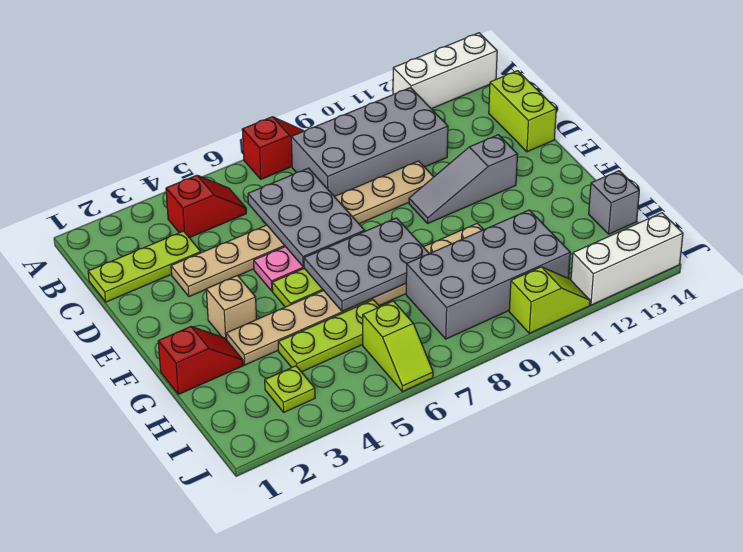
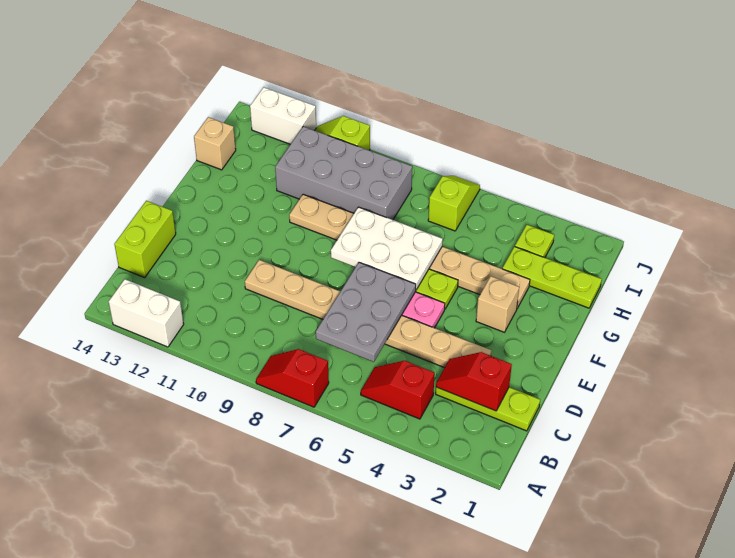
white 1x3 brick [393,33,497,109] -> white 1x2 brick [109,279,184,347]
grey 2x4 brick [291,88,448,196] -> none
grey 1x3 slope [409,135,518,223] -> none
grey 2x3 plate [304,218,429,312] -> white 2x3 plate [331,207,443,290]
red 1x2 slope [158,327,243,394] -> red 1x2 slope moved to [436,352,512,411]
lime 1x3 plate [278,300,379,372] -> lime 1x3 plate moved to [502,247,602,308]
grey 1x1 brick [589,171,639,234] -> tan 1x1 brick [194,117,236,170]
white 1x3 brick [571,213,683,305] -> white 1x2 brick [250,87,316,144]

